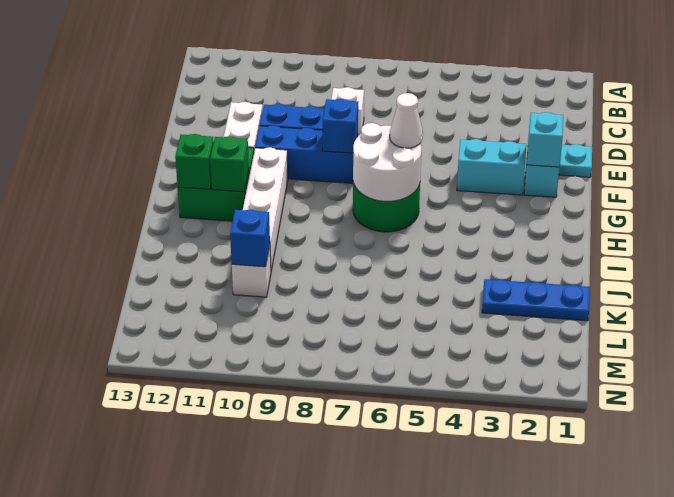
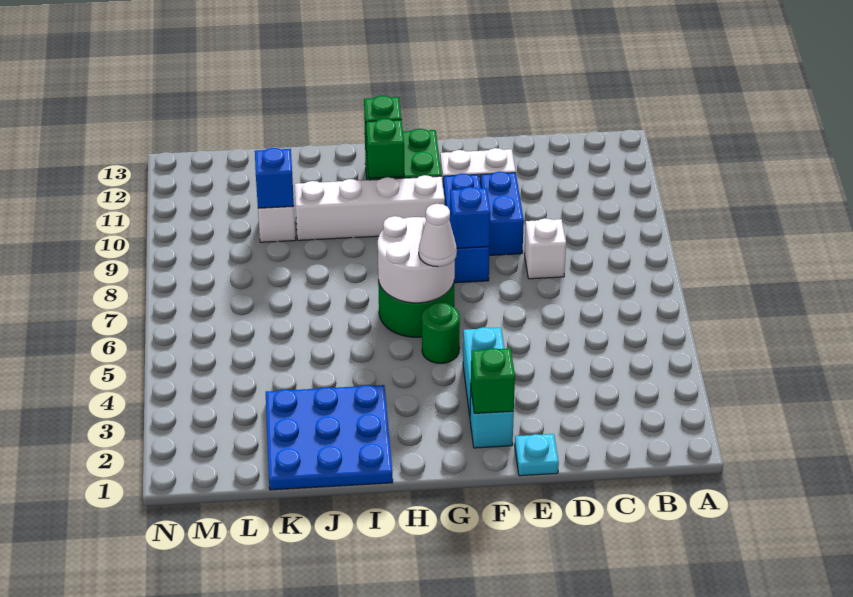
cyan 1x1 brick [527,112,563,167] -> green 1x1 brick [471,348,515,413]
none -> green 1x1 round brick [422,302,460,363]
blue 1x3 plate [482,279,590,321] -> blue 3x3 plate [266,385,393,490]

